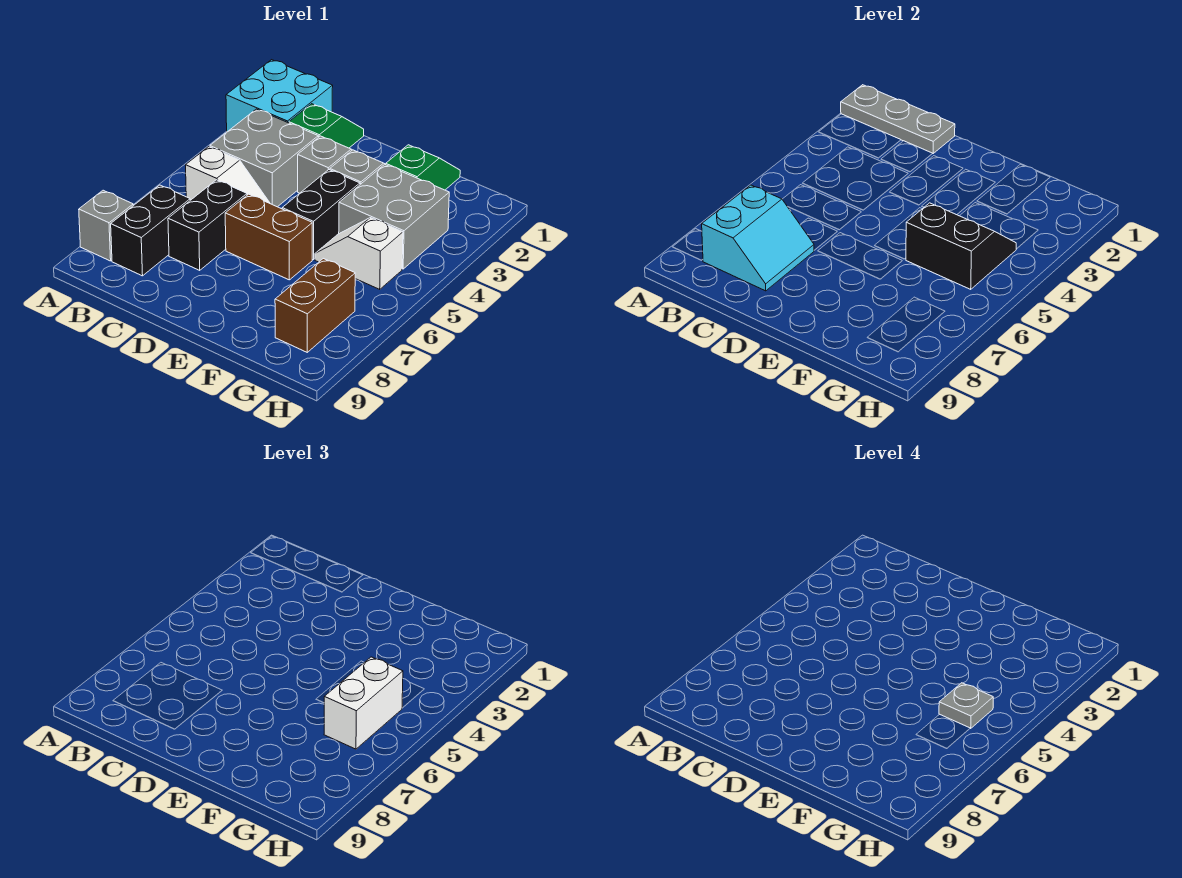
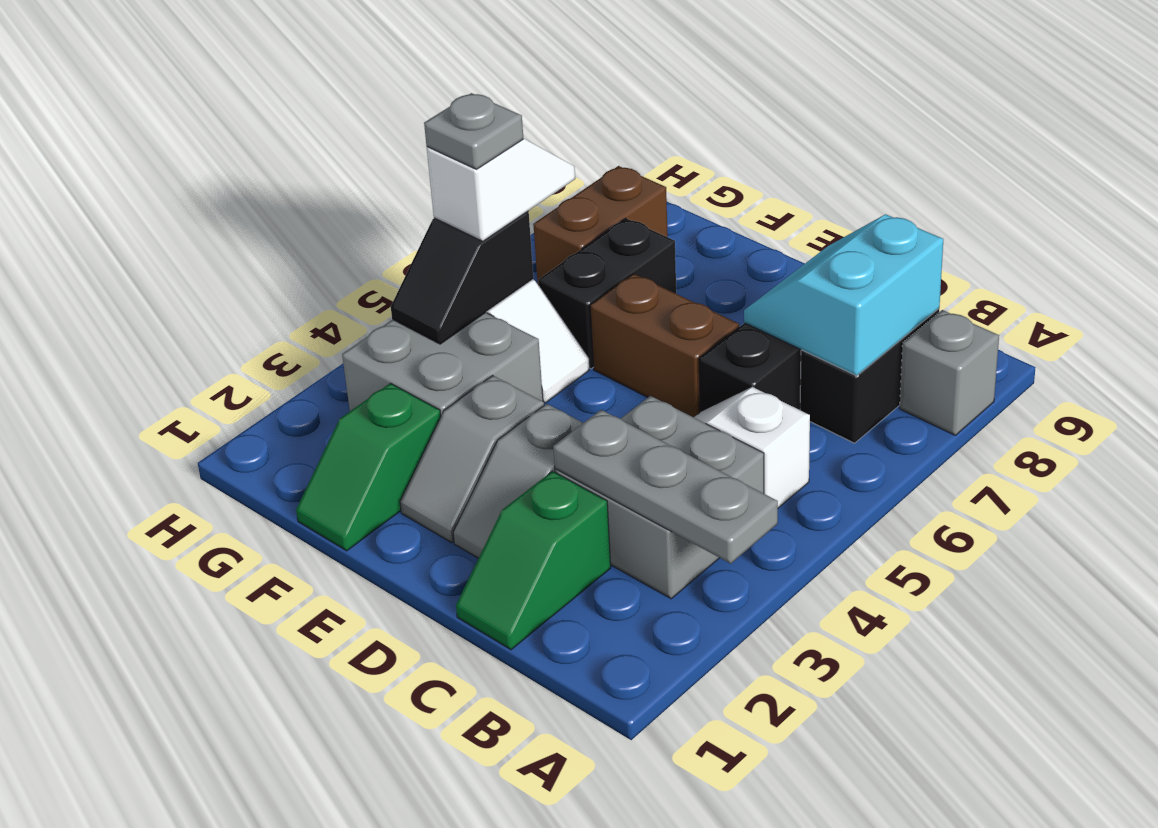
cyan 2x2 brick [226,60,333,132] -> none
grey 1x3 plate [841,85,955,154] -> grey 1x3 plate moved to [553,410,778,564]
black 1x2 brick [282,170,360,260] -> black 1x2 brick moved to [538,218,676,369]
black 2x2 slope [906,203,1016,289] -> black 1x2 slope [391,211,533,344]
white 1x2 brick [324,657,403,749] -> white 1x2 slope [427,139,575,241]

